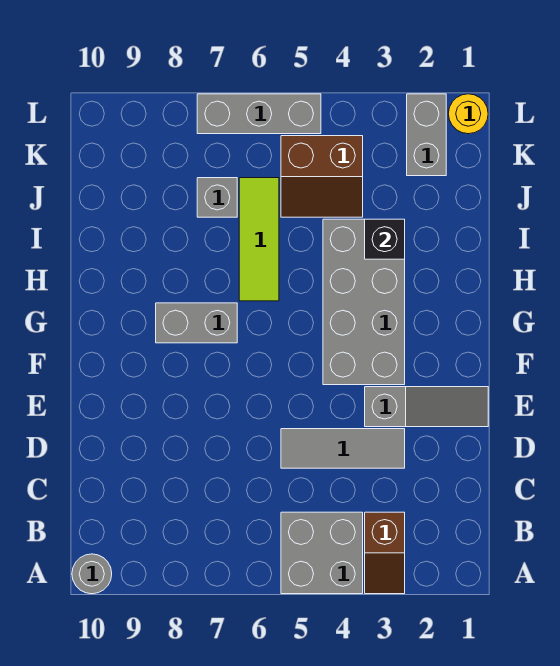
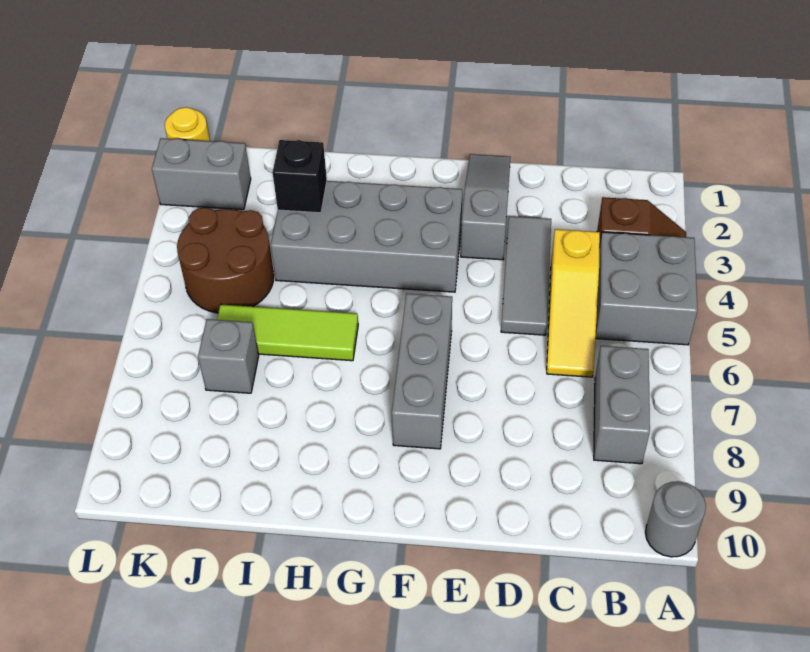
none -> yellow 1x3 slope [547,229,600,377]
grey 1x2 brick [156,303,237,343] -> grey 1x2 brick moved to [594,346,650,464]
brown 2x2 slope [281,136,363,217] -> brown 2x2 round brick [177,207,274,313]
grey 1x3 brick [197,94,321,134] -> grey 1x3 brick moved to [392,294,452,449]

